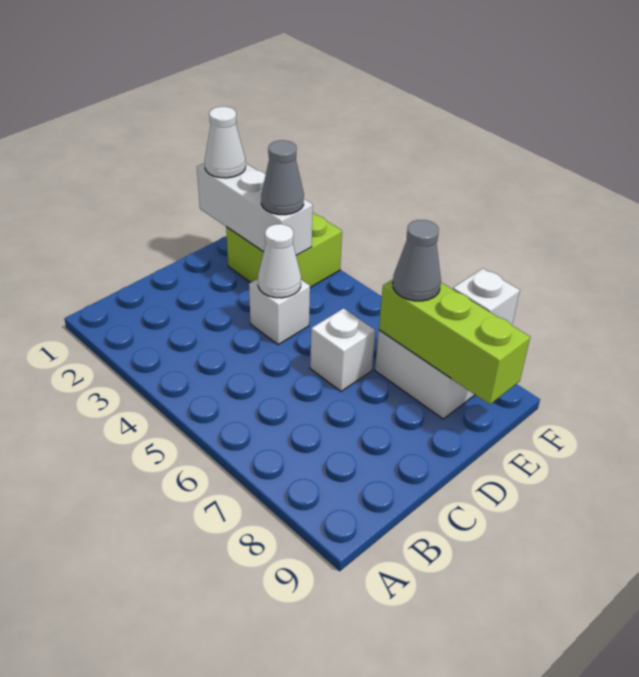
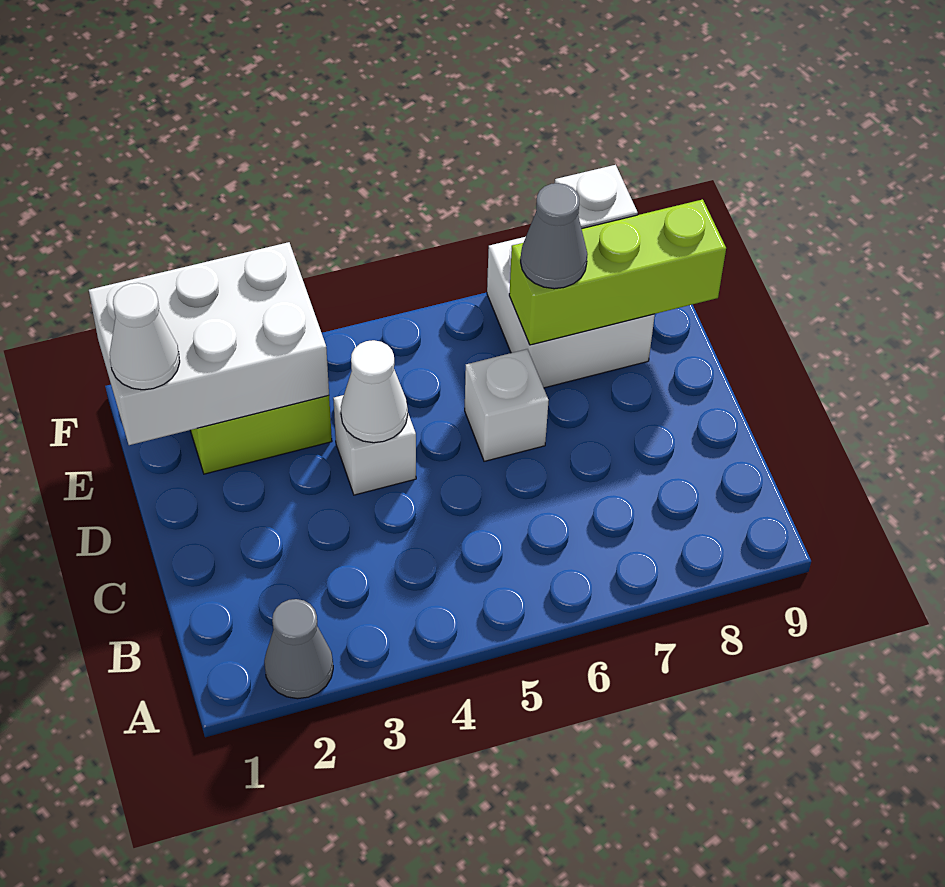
white 1x3 brick [197,163,313,256] -> white 2x3 brick [89,242,329,445]
grey 1x1 cone [261,140,304,215] -> grey 1x1 cone moved to [264,599,333,699]

